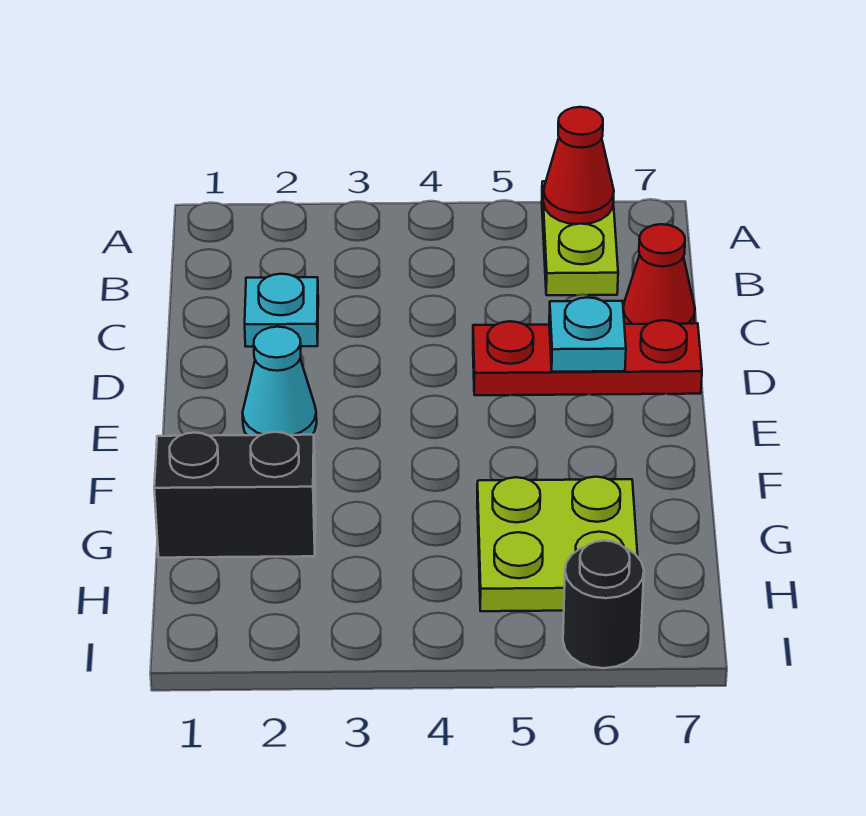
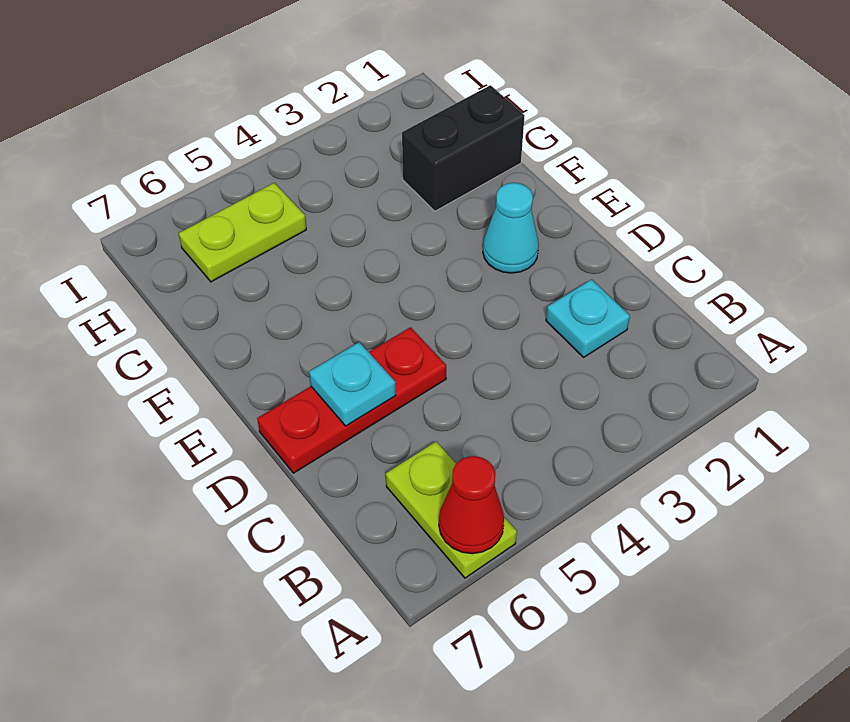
red 1x1 cone [623,224,695,324] -> none
lime 2x2 plate [477,477,638,611] -> lime 1x2 plate [179,183,306,282]
black 1x1 round brick [563,541,644,668] -> none

